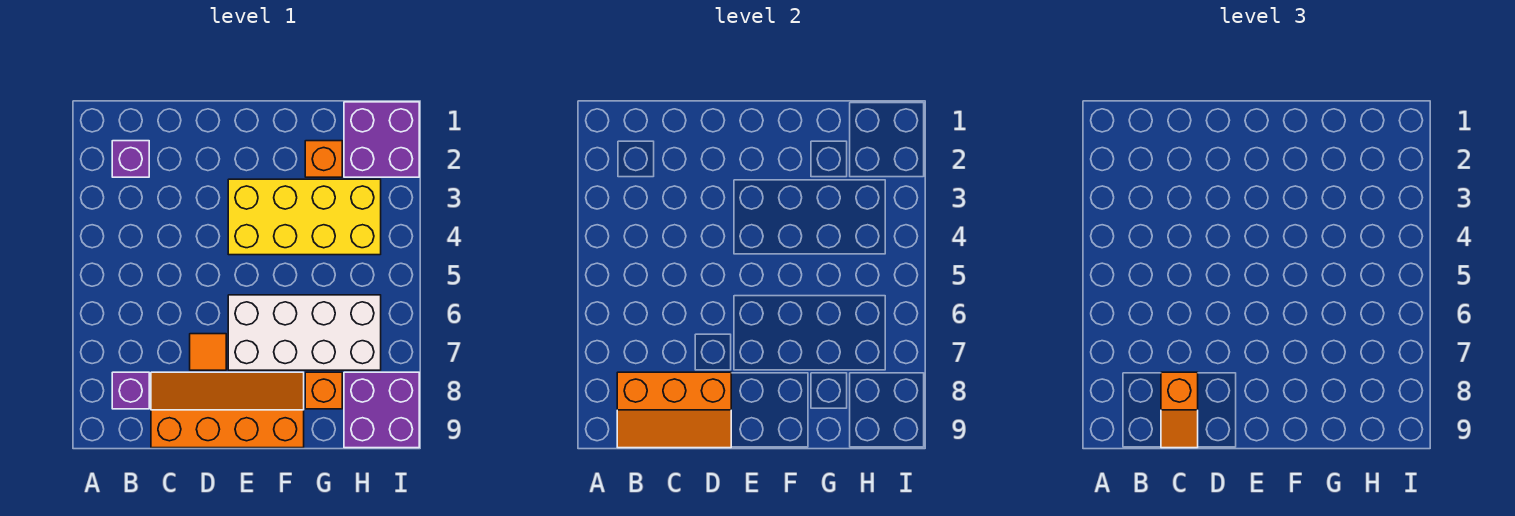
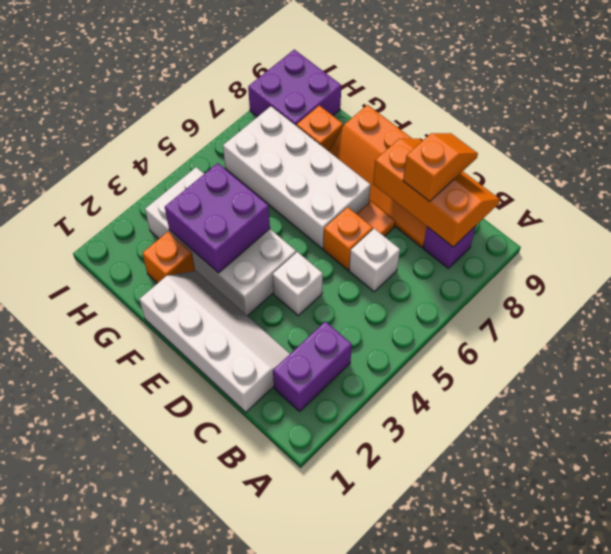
purple 1x1 brick [112,141,149,177] -> purple 1x2 brick [273,321,352,411]
none -> white 2x4 slope [140,271,290,412]
none -> white 1x1 brick [349,229,400,292]
none -> white 1x1 brick [273,252,323,315]
none -> orange 1x1 brick [323,207,373,270]
yellow 2x4 brick [228,179,381,255] -> white 2x4 brick [145,167,296,316]
purple 2x2 brick [344,102,419,177] -> purple 2x2 brick moved to [165,163,270,273]

